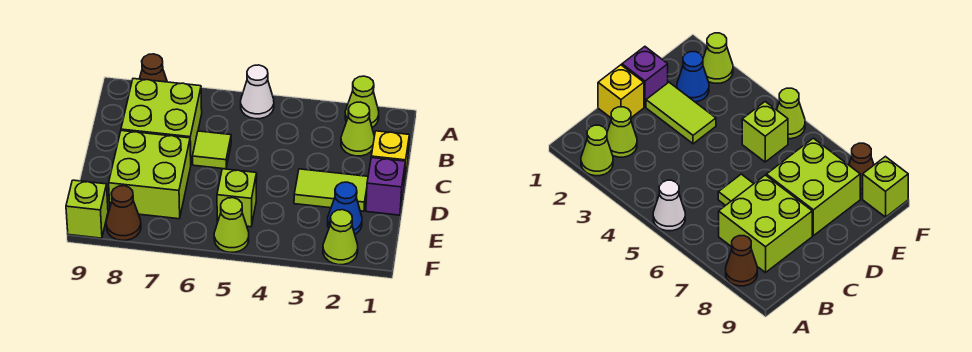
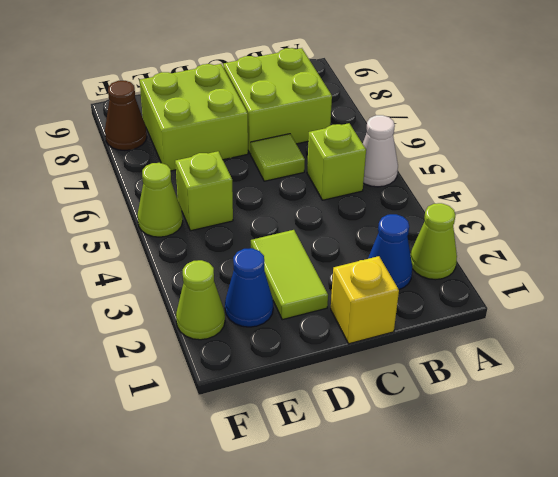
brown 1x1 cone [140,54,167,82] -> none
lime 1x1 cone [341,102,374,156] -> blue 1x1 cone [368,214,412,289]
purple 1x1 brick [366,158,406,215] -> none
lime 1x1 brick [66,180,108,238] -> lime 1x1 brick moved to [307,123,366,200]

